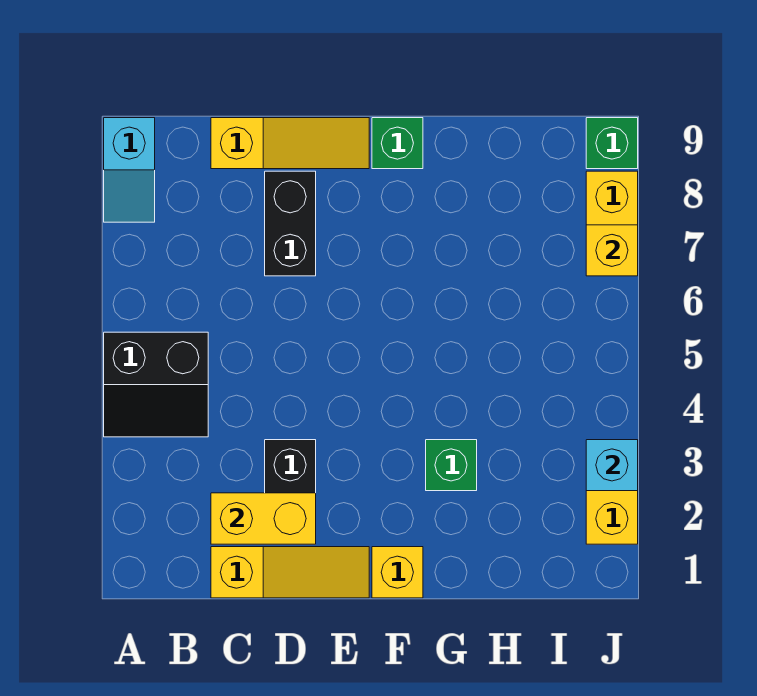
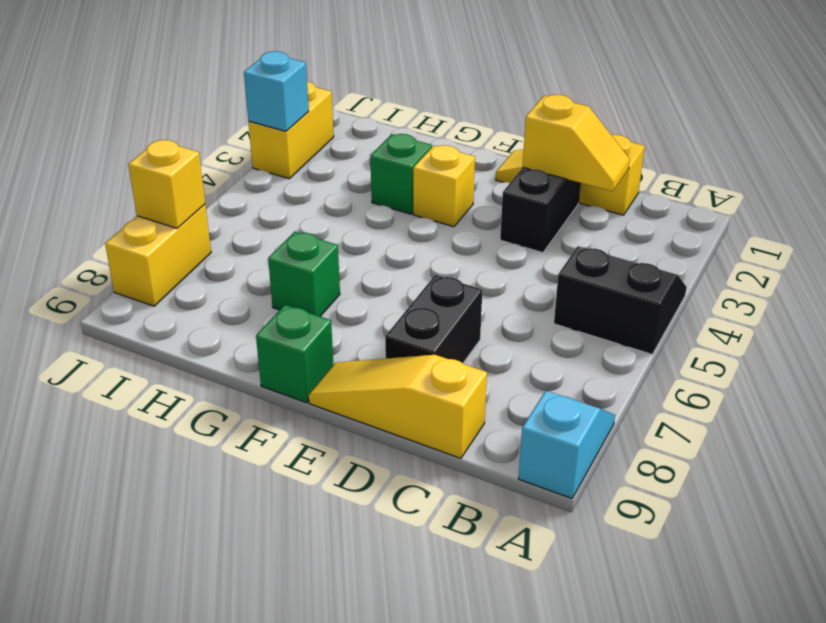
yellow 1x2 brick [211,493,316,544] -> yellow 1x2 slope [523,95,630,191]
yellow 1x1 brick [372,547,423,598] -> yellow 1x1 brick moved to [413,145,475,227]
green 1x1 brick [586,118,638,169] -> green 1x1 brick moved to [268,232,340,316]

